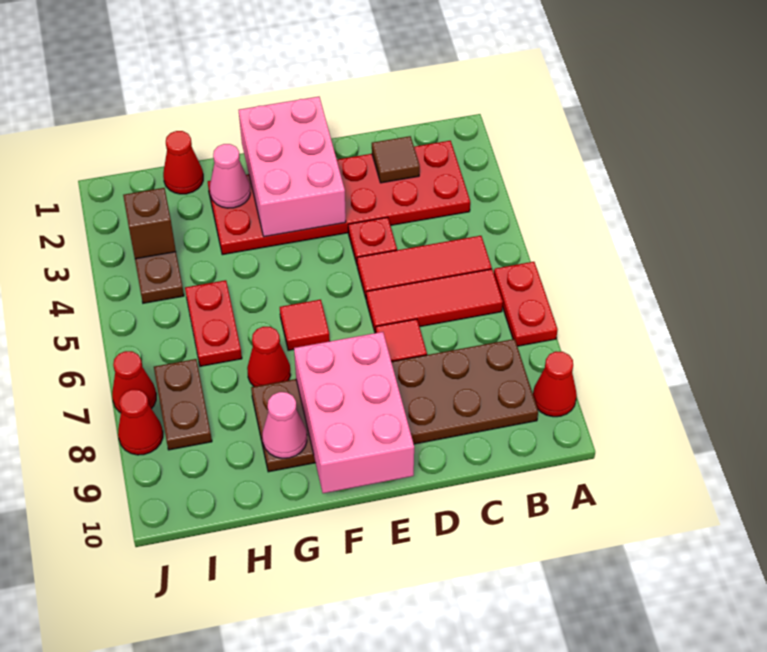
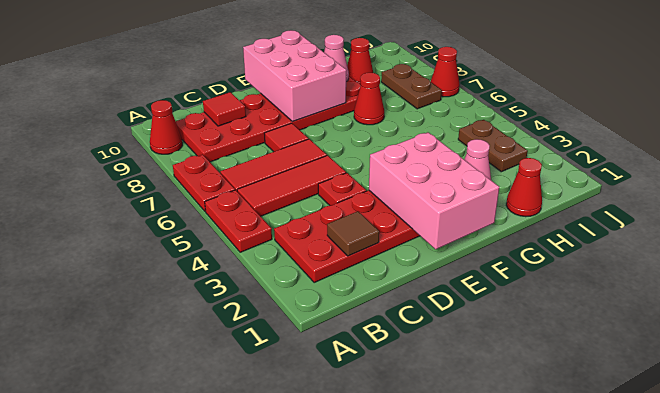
brown 2x6 plate [251,339,538,472] -> red 2x6 plate [176,76,361,162]
red 1x1 tile [280,300,330,350] -> red 1x1 tile moved to [203,92,246,126]
red 1x2 plate [185,280,242,366] -> red 1x2 plate moved to [205,190,272,252]
brown 1x1 brick [123,188,176,259] -> none
red 1x1 cone [118,389,163,455] -> red 1x1 cone moved to [347,38,373,85]

